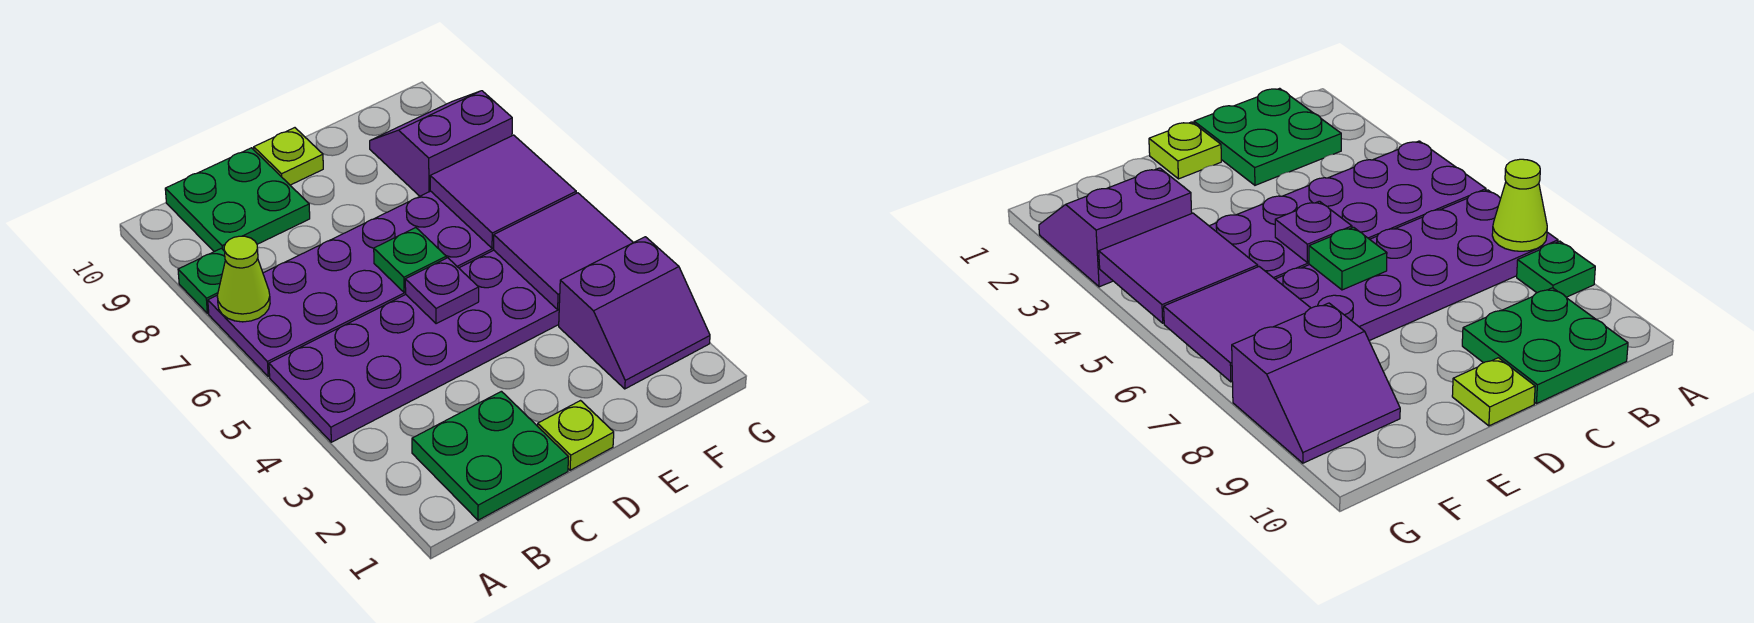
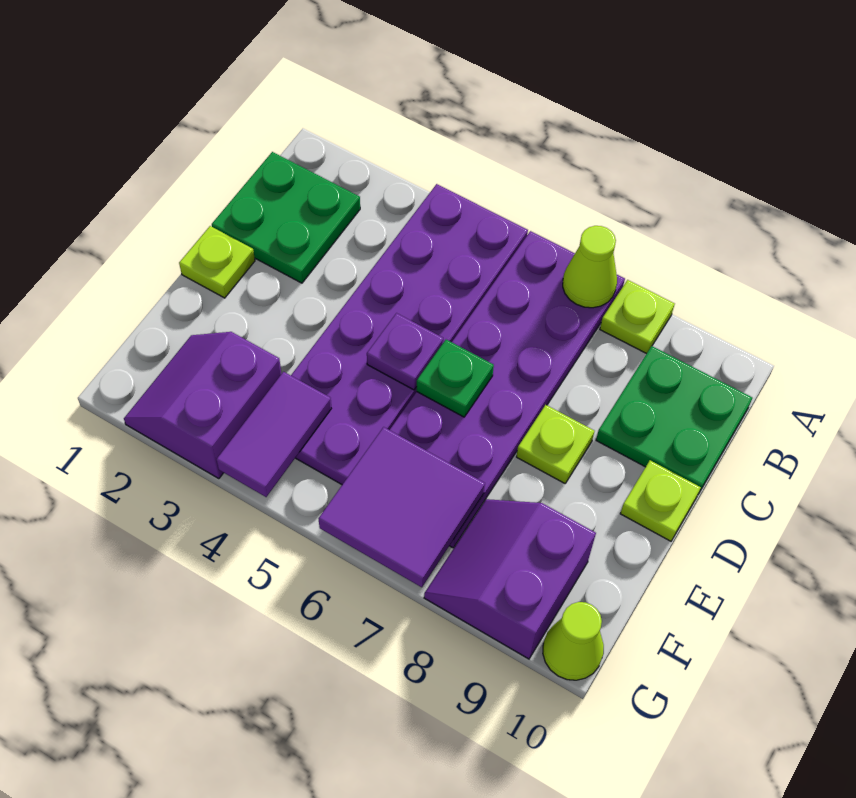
green 1x1 plate [178,248,225,313] -> lime 1x1 plate [600,280,675,354]
none -> lime 1x1 plate [516,405,594,483]
purple 2x2 tile [494,193,633,309] -> purple 1x2 tile [216,372,331,497]
purple 2x2 slope [370,91,512,196] -> purple 2x2 slope turned to [424,499,596,659]
none -> lime 1x1 cone [543,602,604,680]

